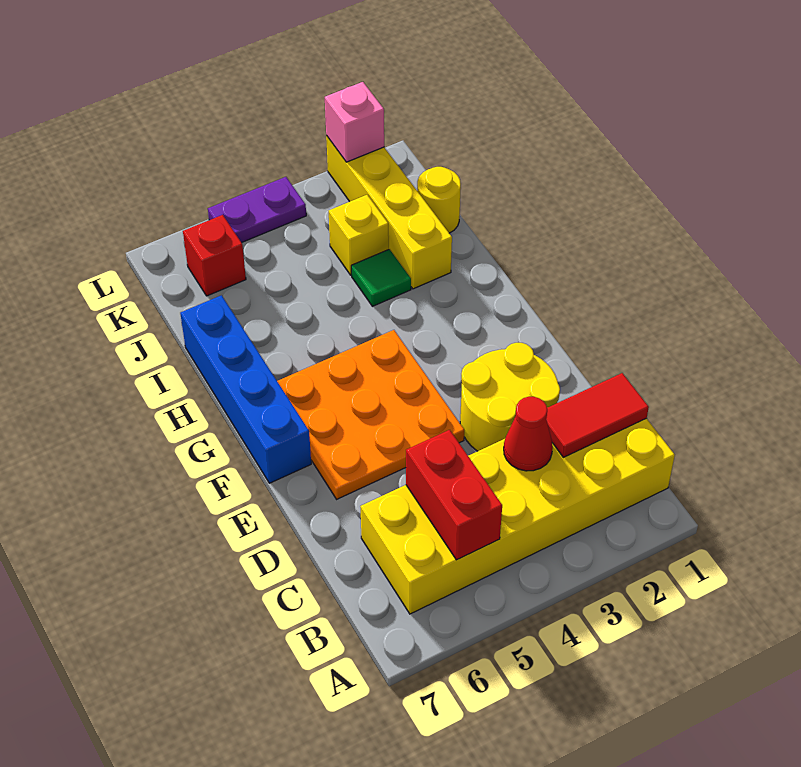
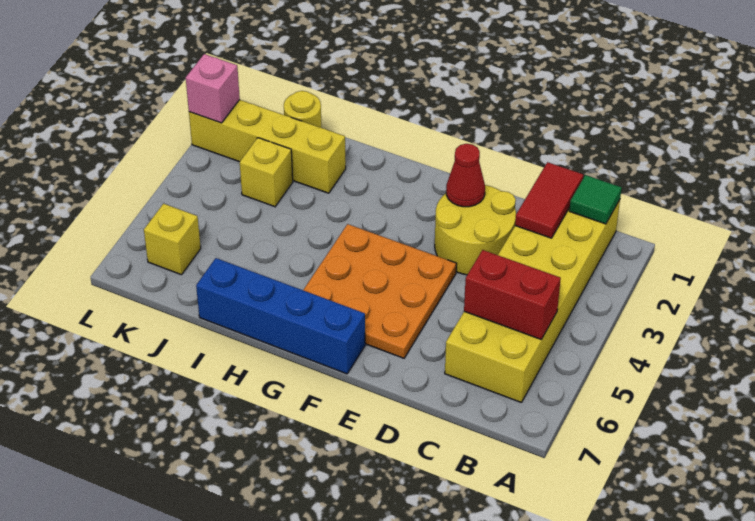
red 1x1 cone [504,397,553,471] -> red 1x1 cone moved to [446,144,485,207]
green 1x1 tile [351,249,411,306] -> green 1x1 tile moved to [569,175,622,224]
red 1x1 brick [183,215,246,296] -> yellow 1x1 brick [144,204,201,275]
purple 1x2 plate [208,177,306,243] -> none

